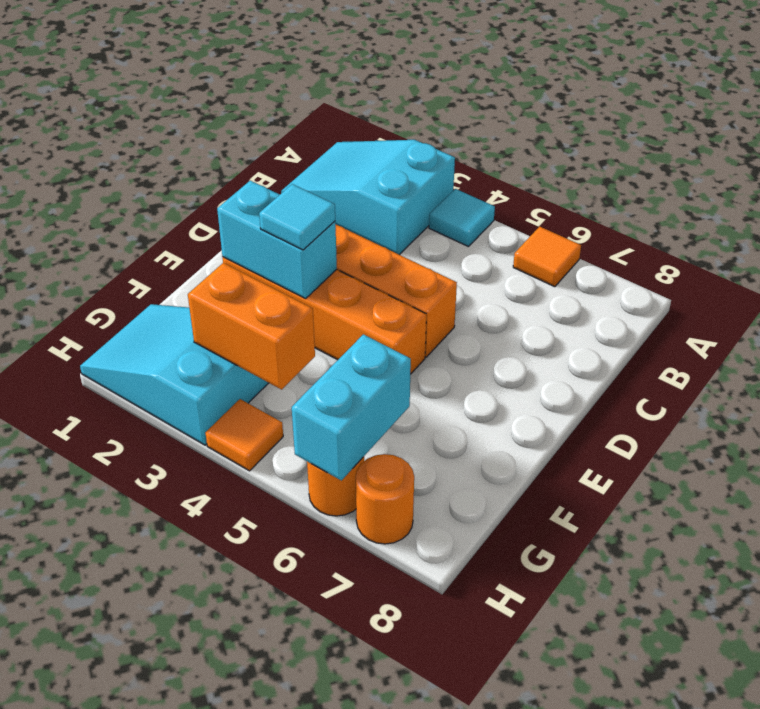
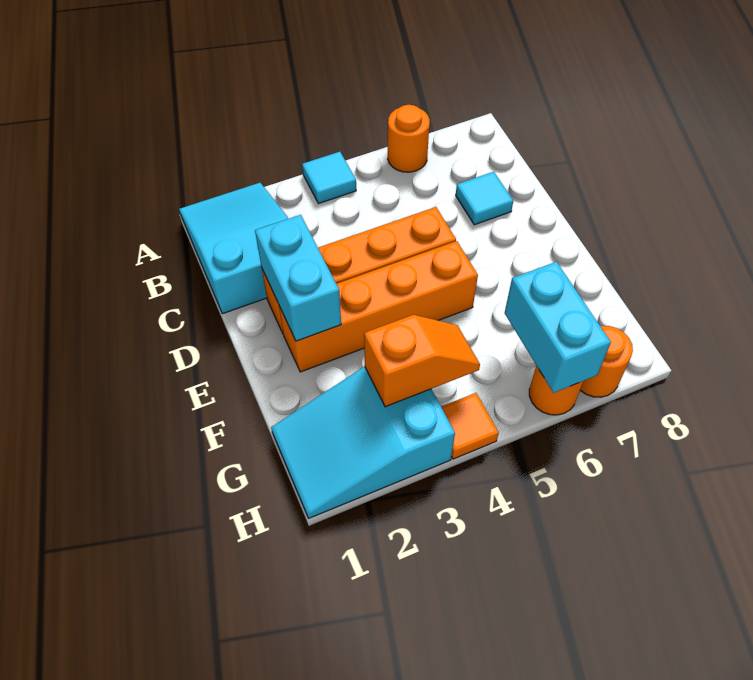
cyan 2x3 slope [281,140,455,255] -> cyan 2x3 slope turned to [179,183,288,314]
orange 1x1 tile [513,226,581,287] -> orange 1x1 round brick [388,105,430,172]
cyan 1x2 brick [217,181,337,299] -> cyan 1x2 brick turned to [255,215,341,341]
cyan 1x1 tile [259,184,335,250] -> cyan 1x1 tile moved to [456,172,513,225]
orange 1x2 brick [188,263,315,390] -> orange 1x2 slope [364,315,480,407]

